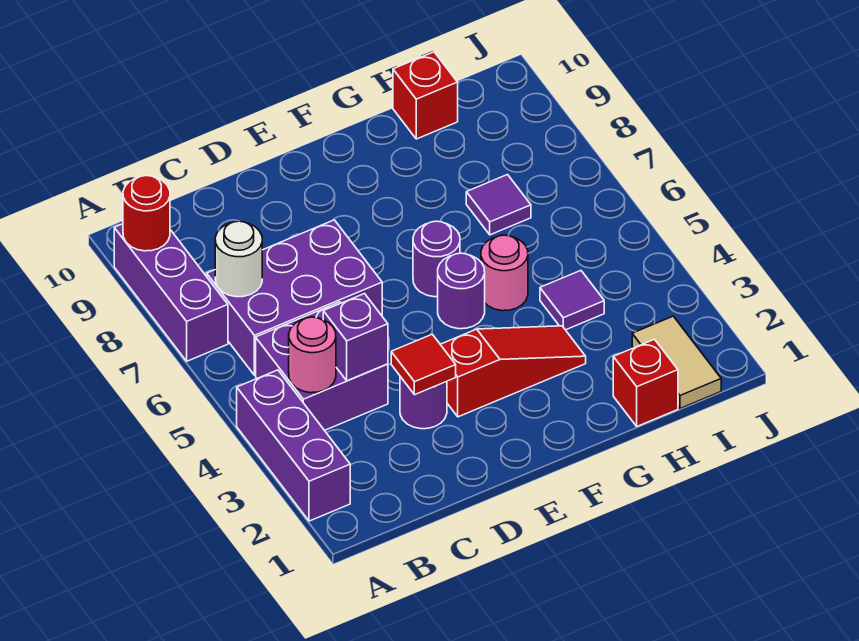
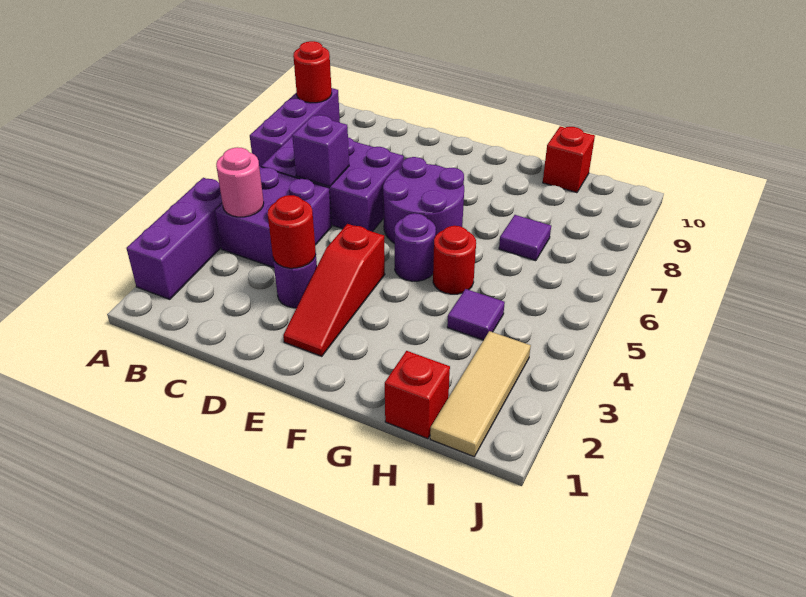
white 1x1 round brick [215,221,262,297] -> none
purple 1x1 brick [323,294,388,381] -> purple 1x1 brick moved to [292,115,349,186]
red 1x1 tile [391,334,456,395] -> red 1x1 round brick [268,195,316,268]
red 1x3 slope [440,326,586,417] -> red 1x3 slope turned to [283,224,385,356]
purple 1x1 round brick [413,221,460,297] -> purple 2x2 round brick [383,157,464,244]
pink 1x1 round brick [481,235,528,311] -> red 1x1 round brick [433,226,476,294]
tan 1x2 tile [632,316,721,408] -> tan 1x3 tile [430,331,531,457]

